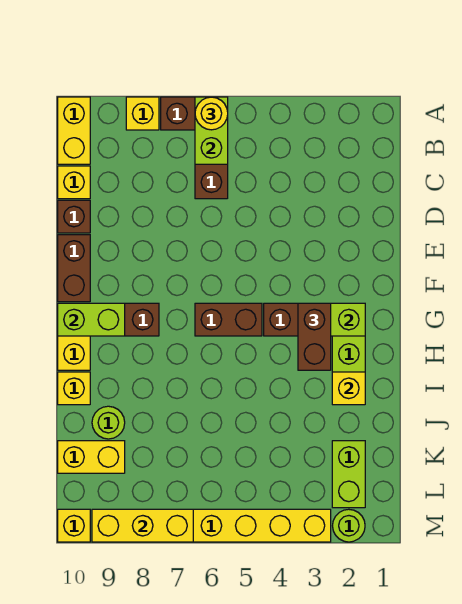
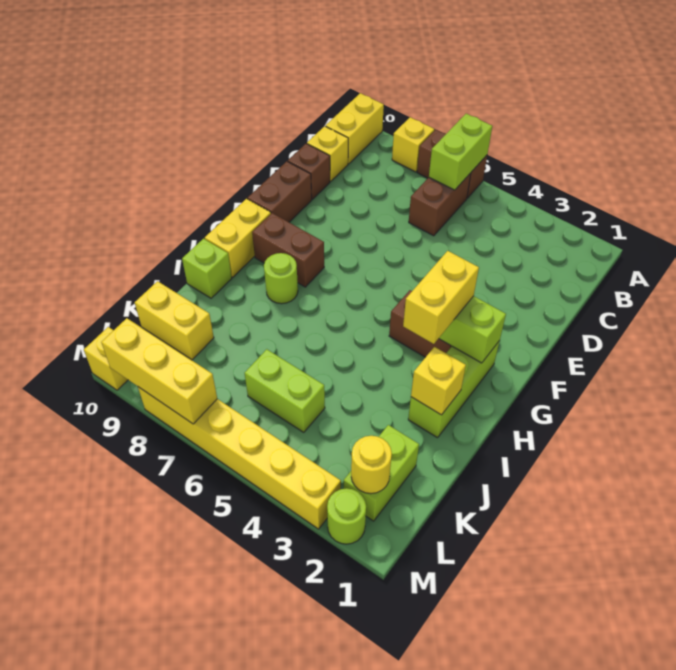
yellow 1x1 round brick [195,97,228,130] -> yellow 1x1 round brick moved to [351,436,392,494]
brown 1x2 brick [298,303,331,370] -> yellow 1x2 brick [403,251,479,344]
brown 1x2 brick [195,303,262,336] -> none
lime 1x2 brick [58,303,125,336] -> lime 1x2 brick moved to [245,349,325,432]
yellow 1x1 brick [58,372,90,405] -> lime 1x1 brick [182,239,232,298]
lime 1x1 round brick [92,406,125,439] -> lime 1x1 round brick moved to [264,253,298,304]

